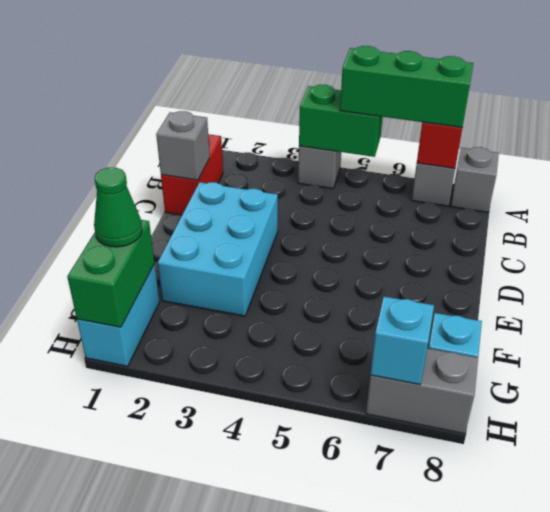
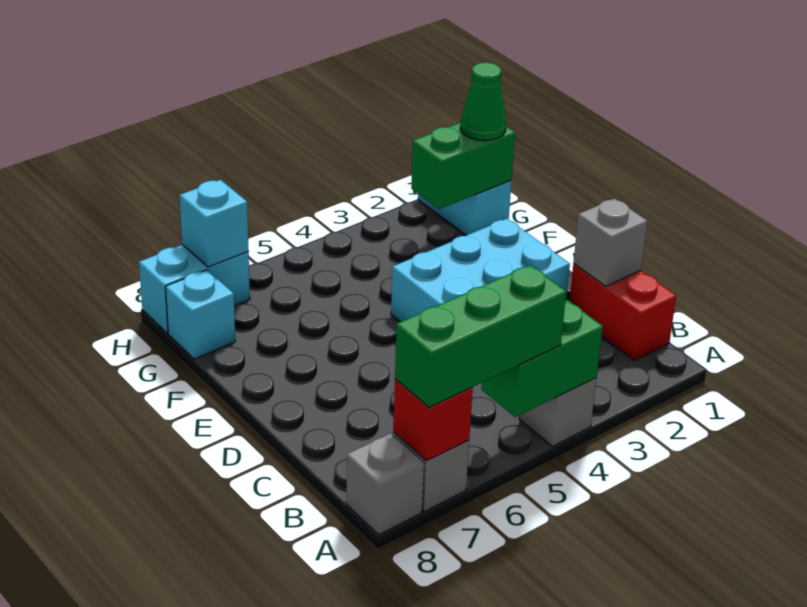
cyan 2x3 brick [157,182,278,316] -> cyan 2x3 brick turned to [391,219,570,322]
green 1x2 brick [67,220,154,327] -> green 1x2 brick turned to [411,122,515,209]
grey 1x2 brick [366,348,478,434] -> cyan 1x2 brick [139,245,250,333]

